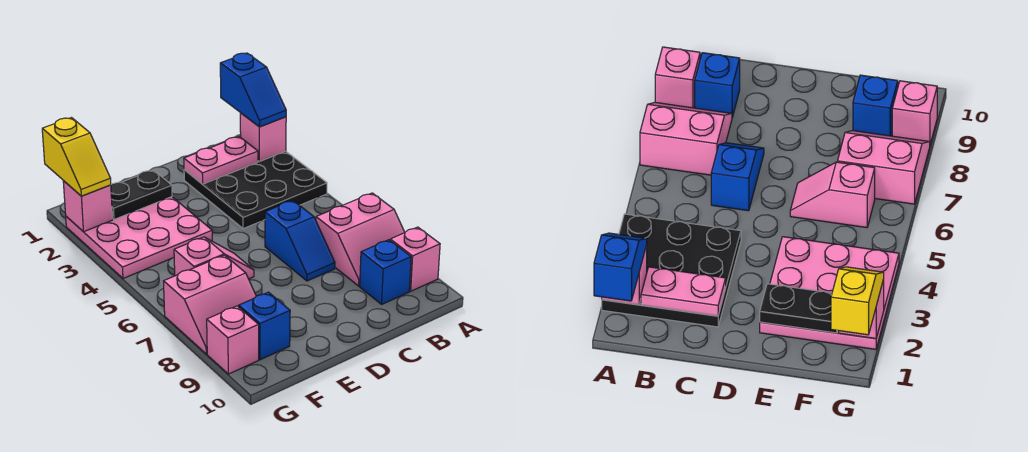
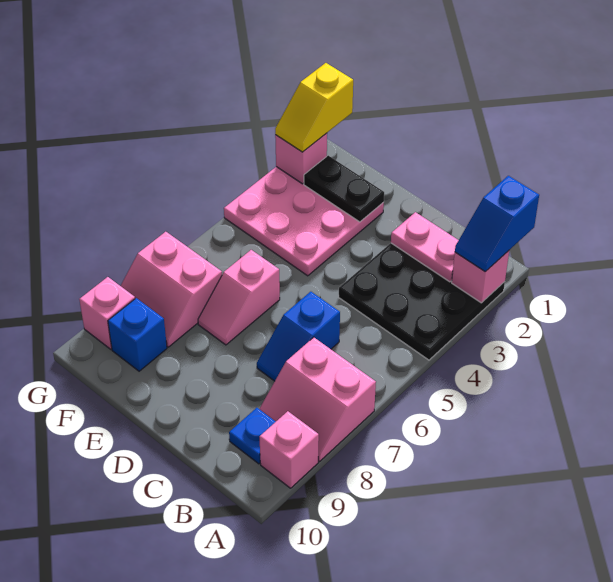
blue 1x1 brick [360,240,411,304] -> blue 1x1 plate [229,408,276,464]
pink 1x2 slope [174,237,254,279] -> pink 1x2 slope turned to [198,250,280,345]

